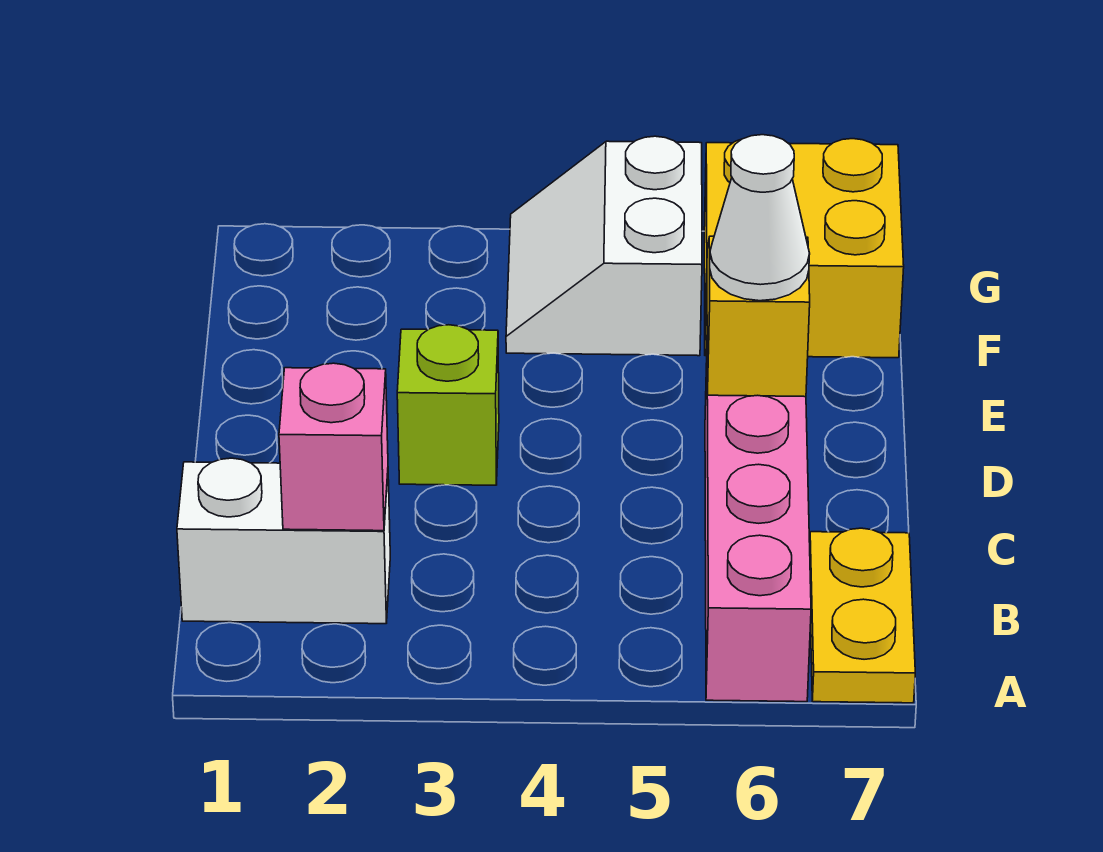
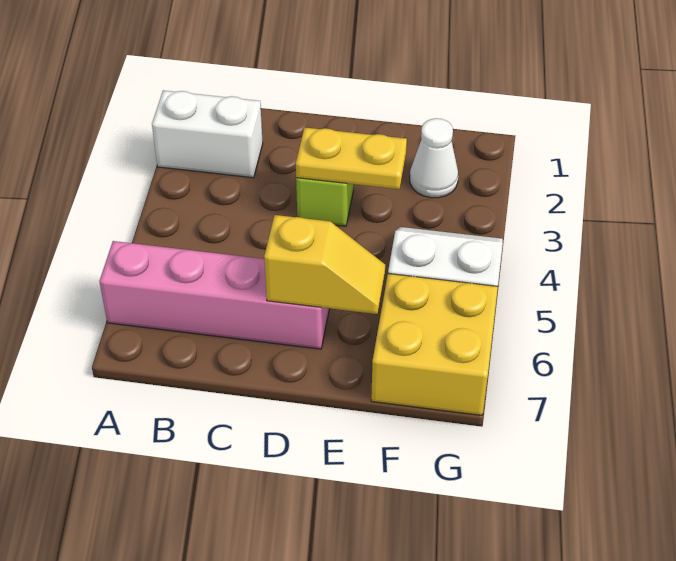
yellow 1x2 plate [810,528,915,703] -> yellow 1x2 plate moved to [296,127,407,189]
white 1x2 brick [177,458,390,624] -> white 1x2 brick turned to [152,90,263,178]
pink 1x1 brick [279,363,388,531] -> none
white 1x1 cone [710,135,810,301] -> white 1x1 cone moved to [410,118,458,198]

